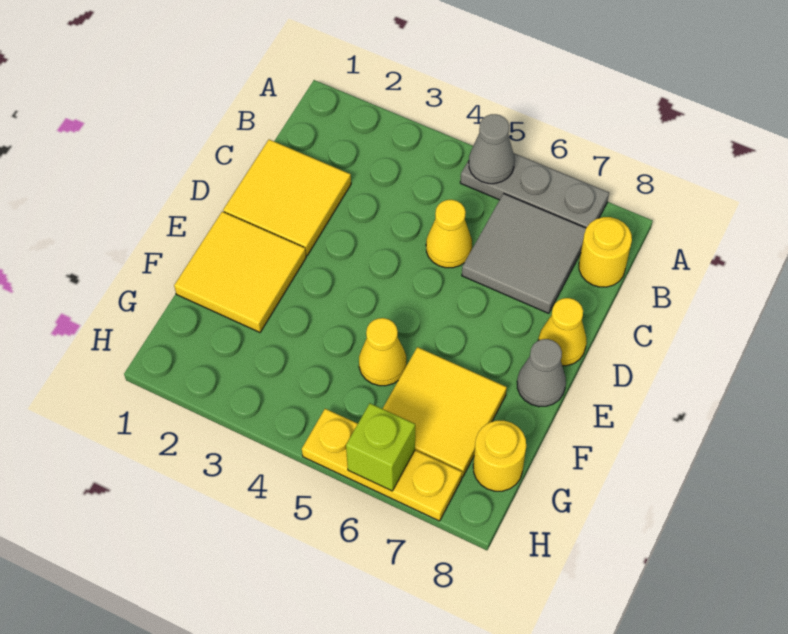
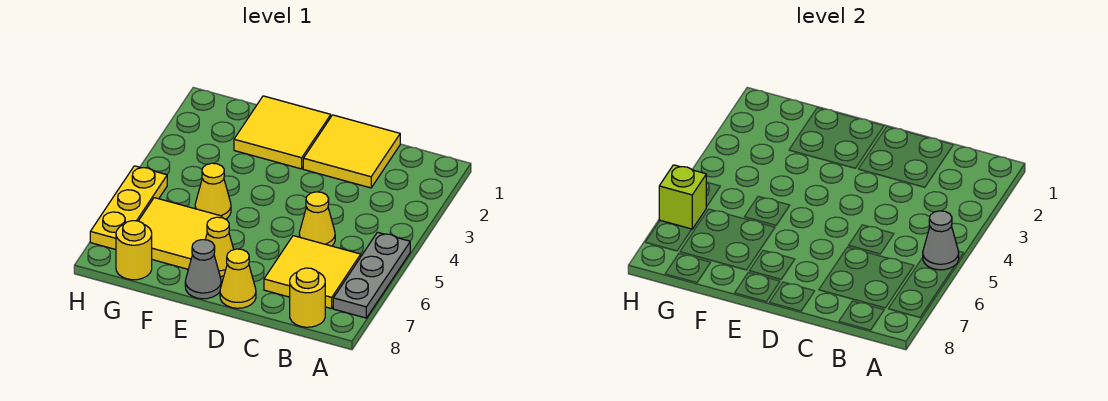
grey 2x2 tile [462,194,586,313] -> yellow 2x2 tile [264,236,361,309]
none -> yellow 1x1 cone [205,217,234,276]

